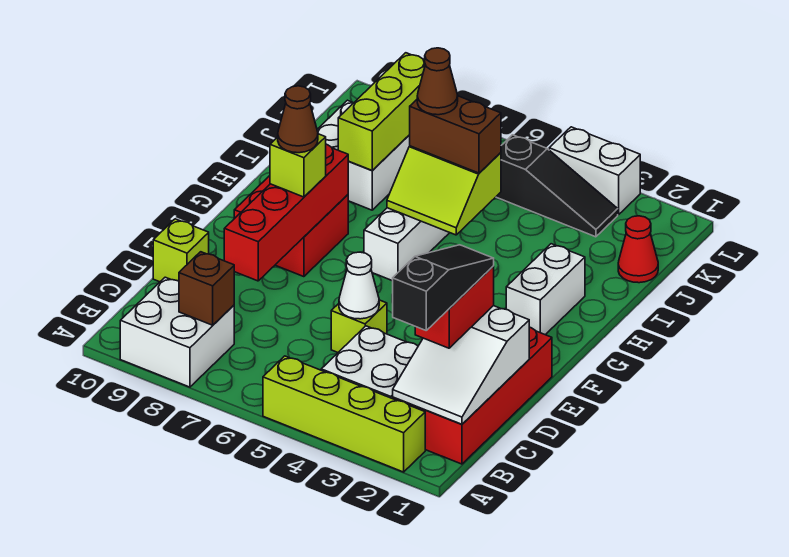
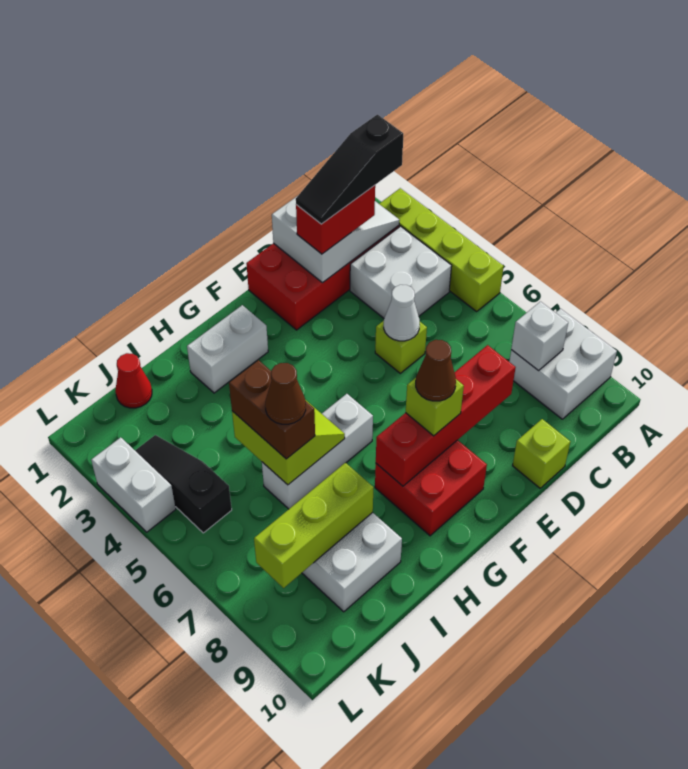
brown 1x1 brick [179,252,234,325] -> white 1x1 brick [511,302,568,371]

